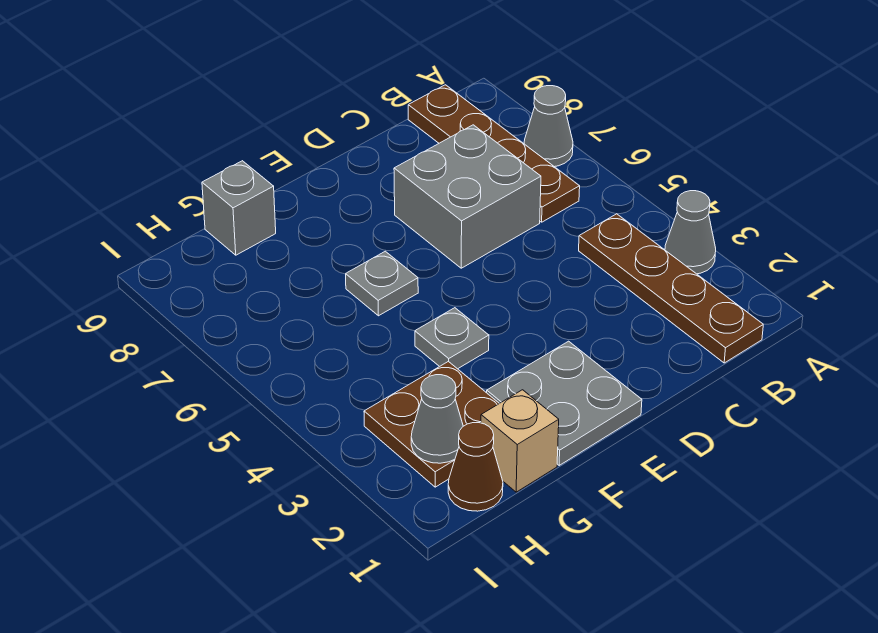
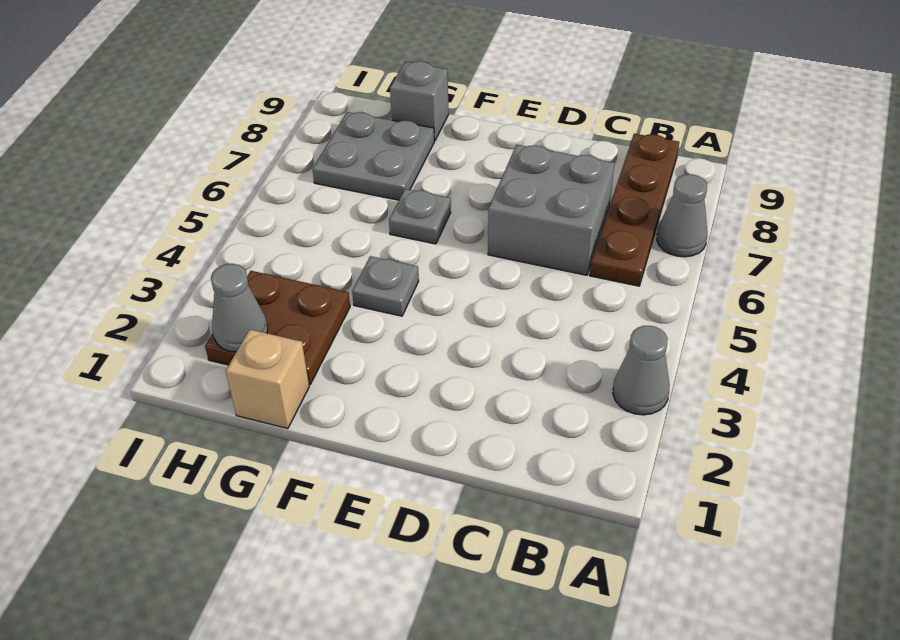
brown 1x4 plate [579,214,763,363] -> none
grey 2x2 plate [487,341,642,465] -> grey 2x2 plate moved to [312,112,434,200]
brown 1x1 cone [448,423,503,511] -> none

